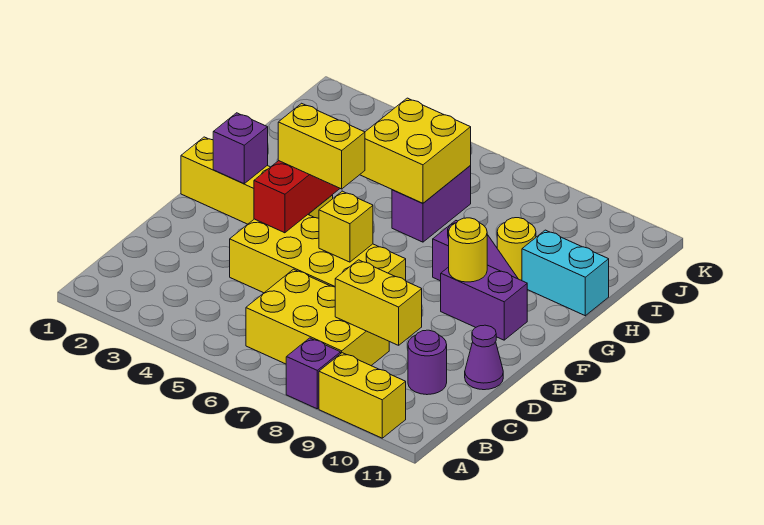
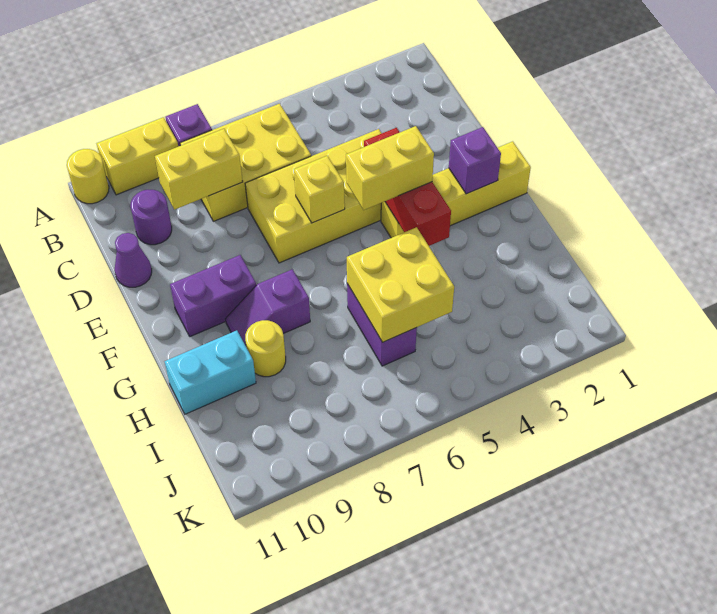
yellow 1x1 round brick [449,218,487,282] -> yellow 1x1 round brick moved to [67,149,109,204]

